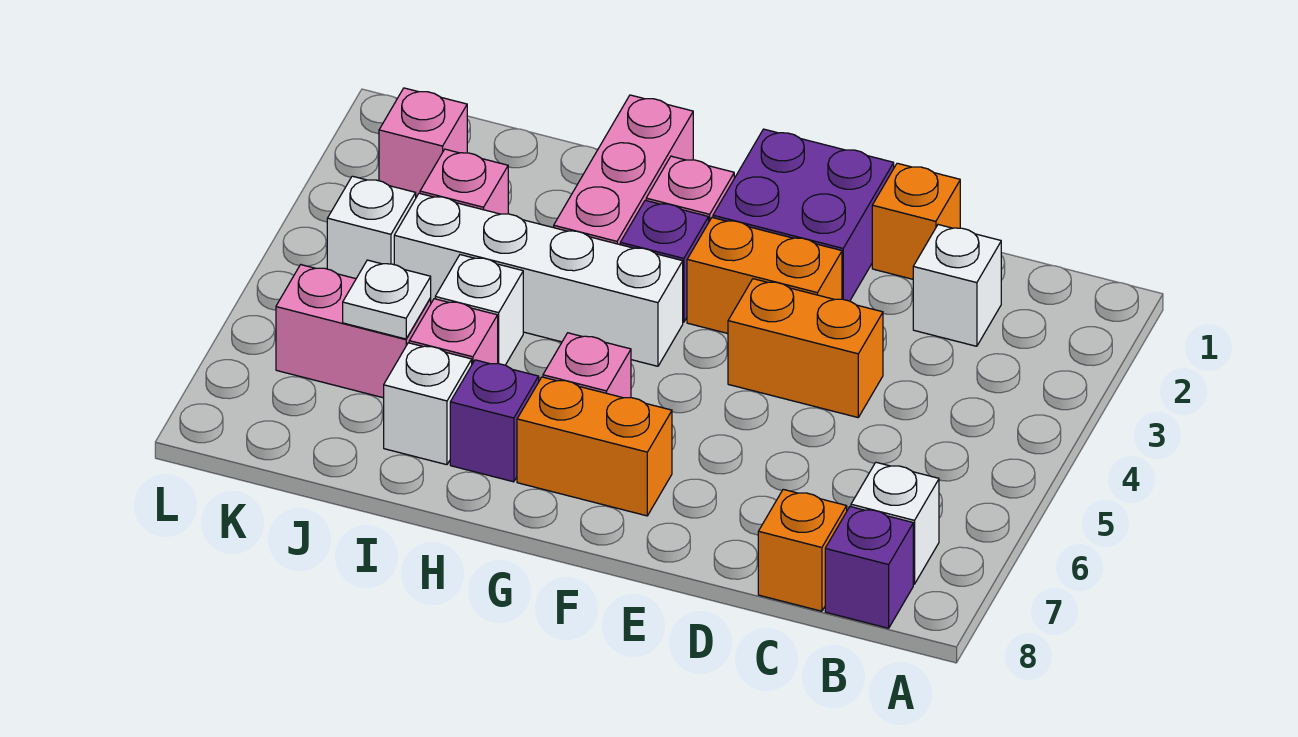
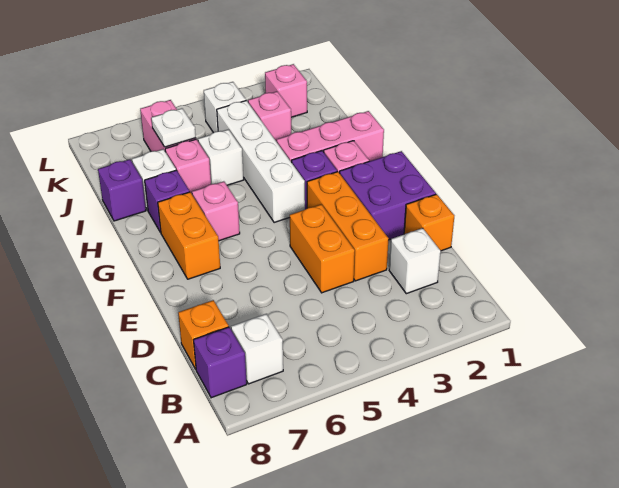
orange 1x2 brick [687,218,842,334] -> orange 1x3 brick [307,172,389,281]
none -> purple 1x1 brick [98,159,146,221]

